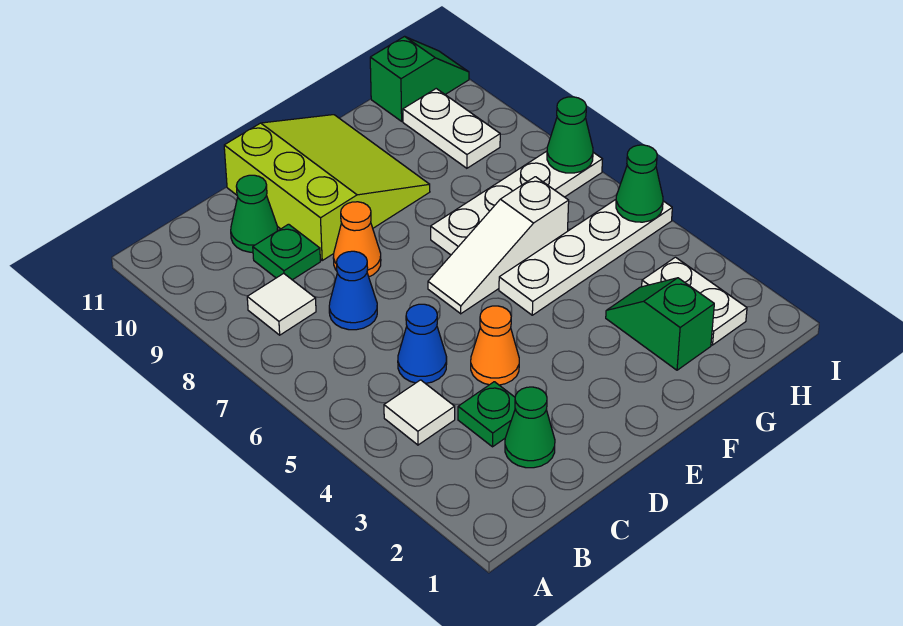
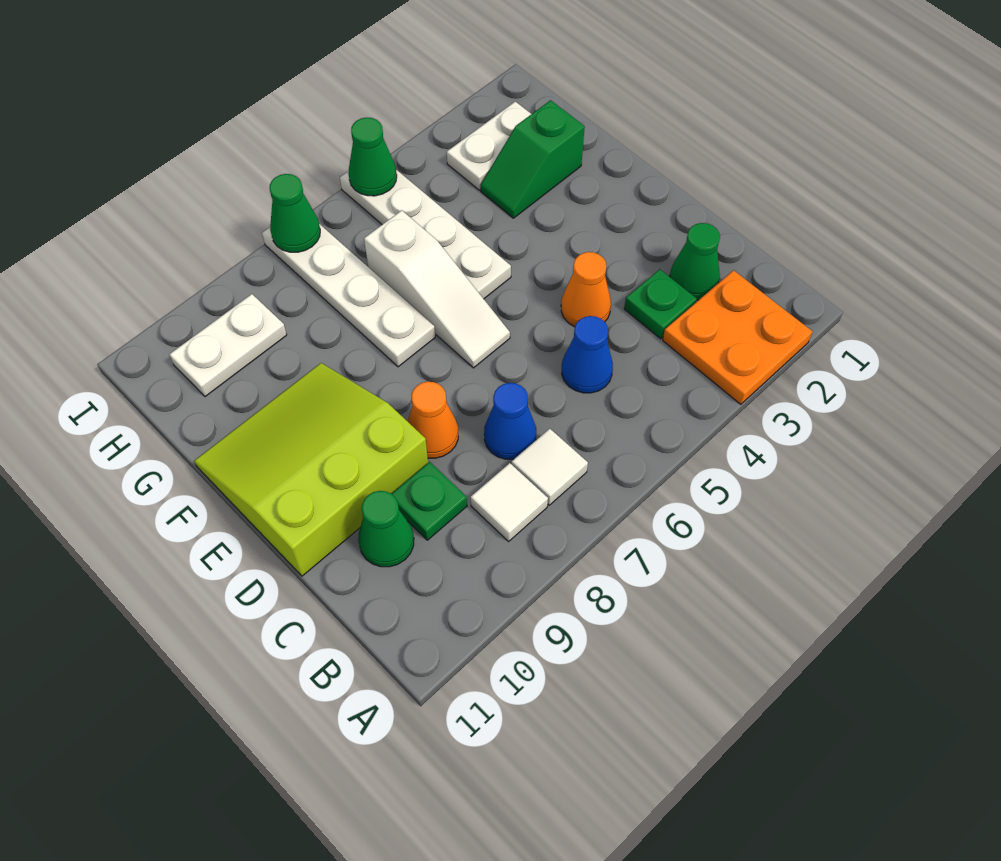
none -> orange 2x2 plate [663,270,813,404]
white 1x1 tile [384,380,455,445] -> white 1x1 tile moved to [512,429,588,505]
green 1x2 slope [370,36,469,121] -> none

